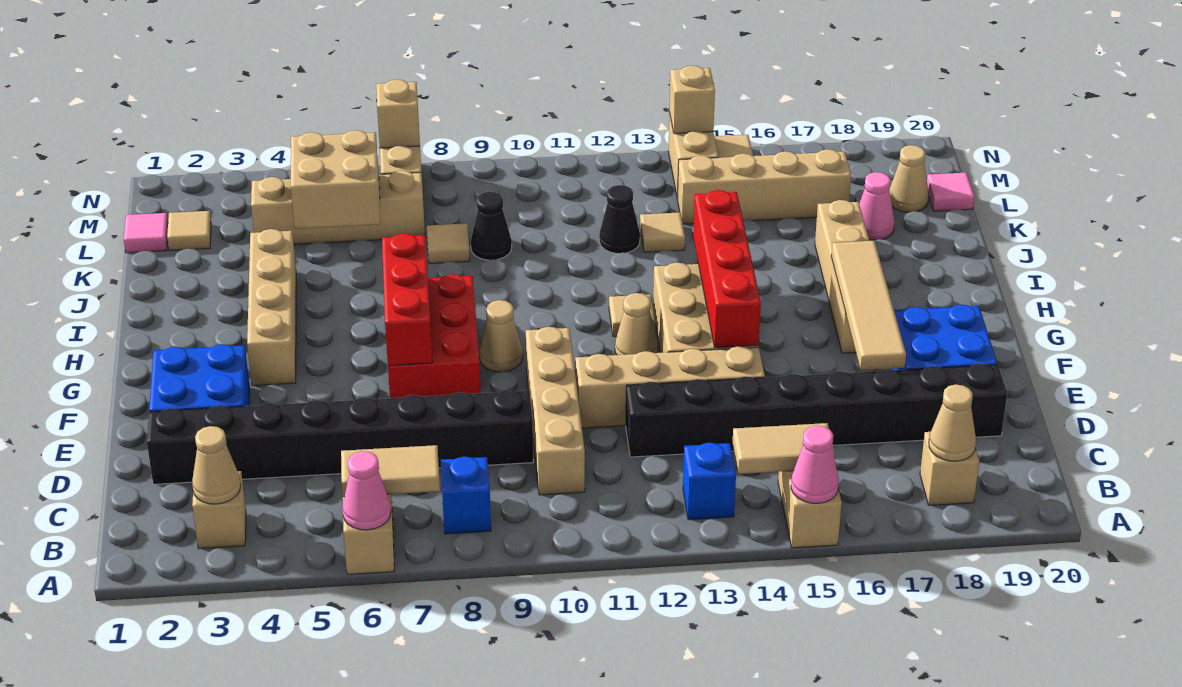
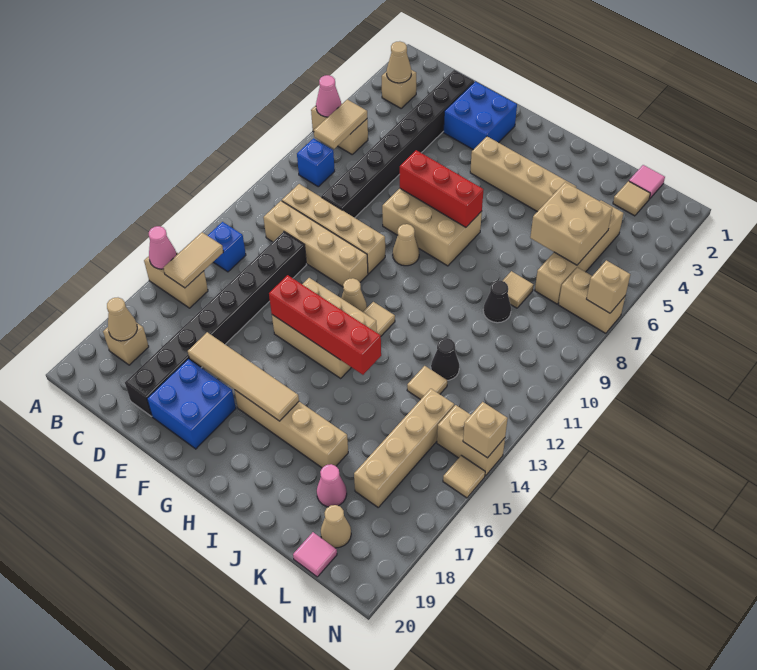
tan 1x4 brick [575,346,765,428] -> tan 1x4 brick turned to [263,201,368,287]
red 2x3 brick [388,274,481,398] -> tan 2x3 brick [382,188,482,266]

